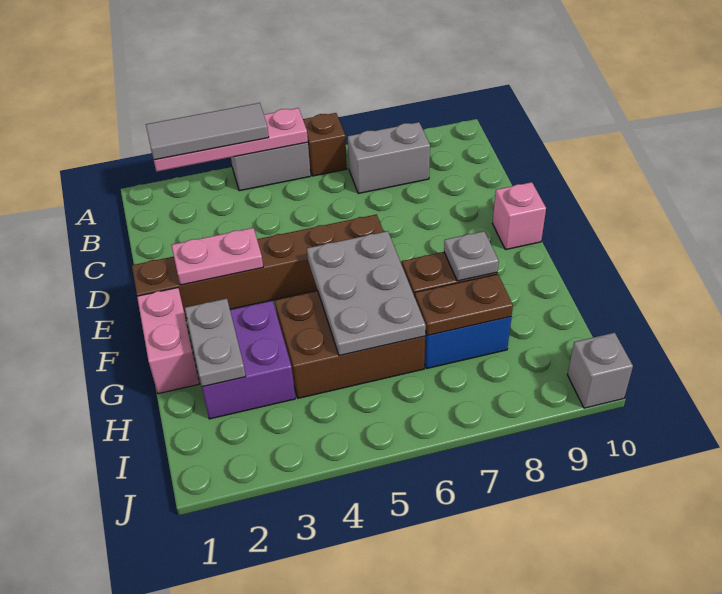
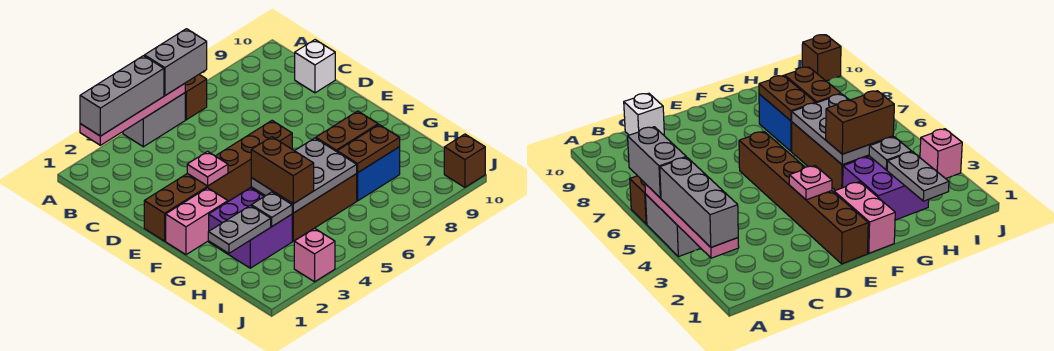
grey 1x3 tile [146,103,269,160] -> grey 1x3 brick [80,56,164,136]
grey 1x2 brick [348,122,430,193] -> grey 1x2 brick moved to [144,29,207,95]
none -> white 1x1 brick [295,40,335,93]
pink 1x2 plate [172,228,263,285] -> pink 1x1 plate [187,151,228,186]
pink 1x1 brick [493,182,546,250] -> pink 1x1 brick moved to [294,228,335,282]
pink 1x2 brick [137,288,199,394] -> pink 1x2 brick turned to [166,188,228,255]
grey 2x3 plate [307,231,426,356] -> grey 2x3 plate turned to [251,138,357,213]
grey 1x2 plate [185,299,246,387] -> grey 1x2 plate turned to [208,205,271,253]
none -> brown 1x2 brick [251,137,314,204]
grey 1x1 plate [444,231,499,281] -> grey 1x1 plate moved to [251,192,292,226]
grey 1x1 brick [567,333,633,408] -> brown 1x1 brick [444,134,485,187]

